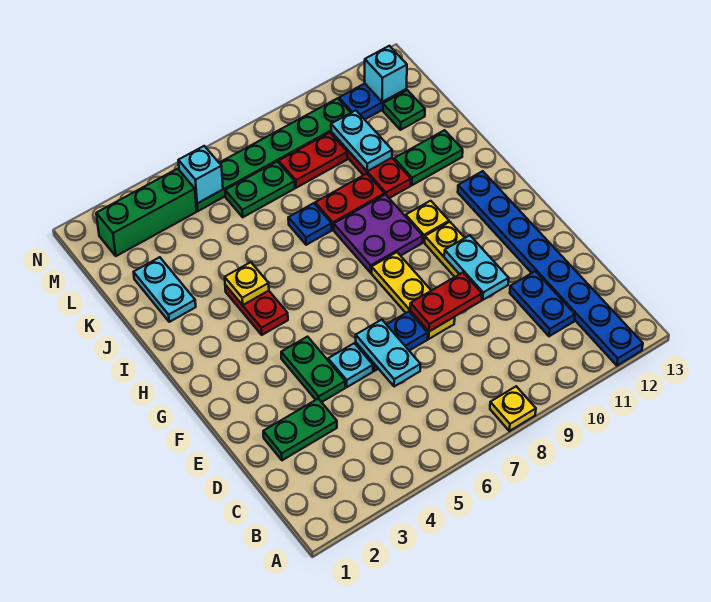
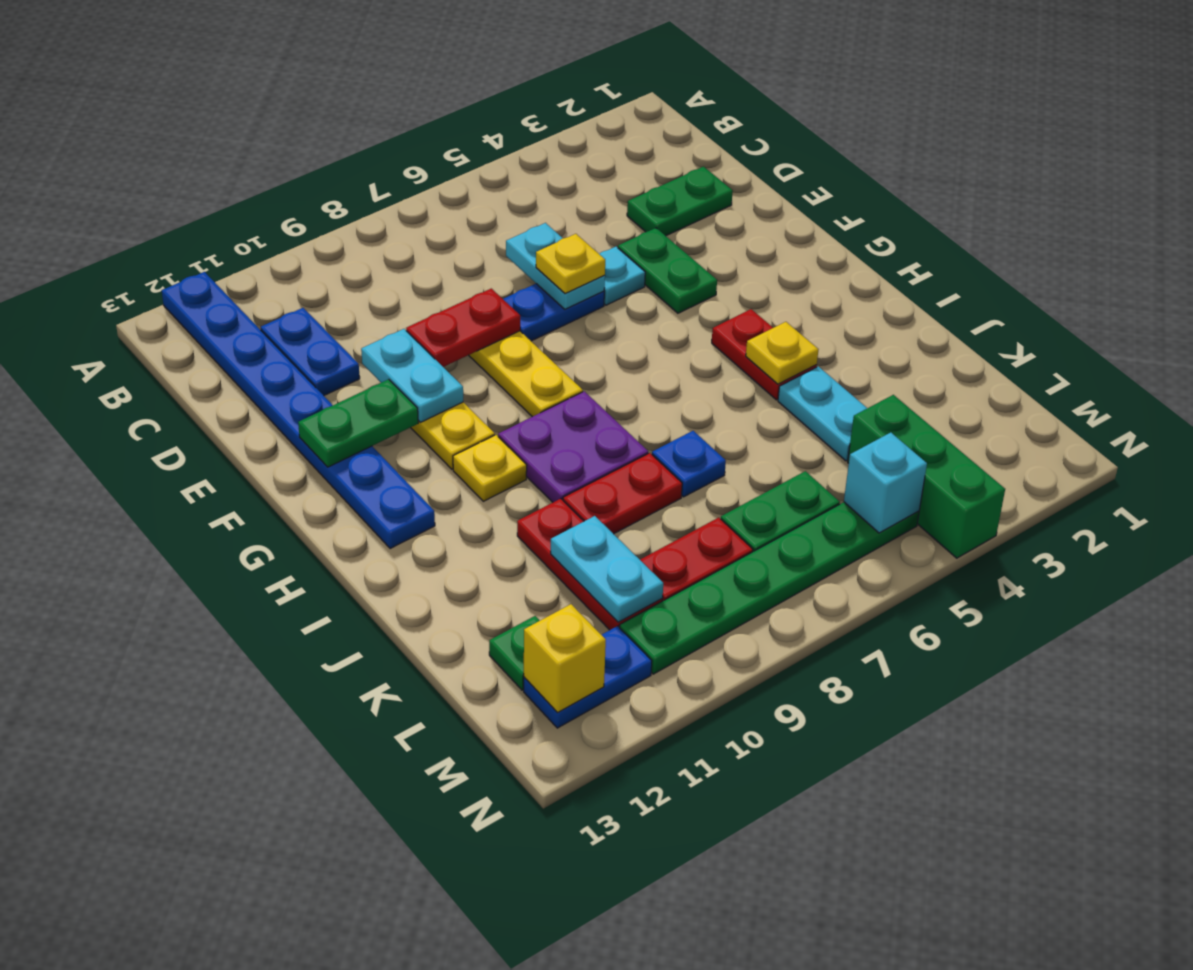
yellow 1x1 plate [490,386,536,431] -> yellow 1x1 plate moved to [536,234,605,294]
cyan 1x2 plate [134,257,196,322] -> cyan 1x2 plate moved to [778,366,867,461]
green 1x2 plate [394,130,463,185] -> green 1x2 plate moved to [298,379,418,467]
green 1x3 brick [96,169,197,256] -> green 1x3 brick turned to [848,395,1005,558]
cyan 1x1 brick [365,46,407,102] -> yellow 1x1 brick [524,604,606,712]

